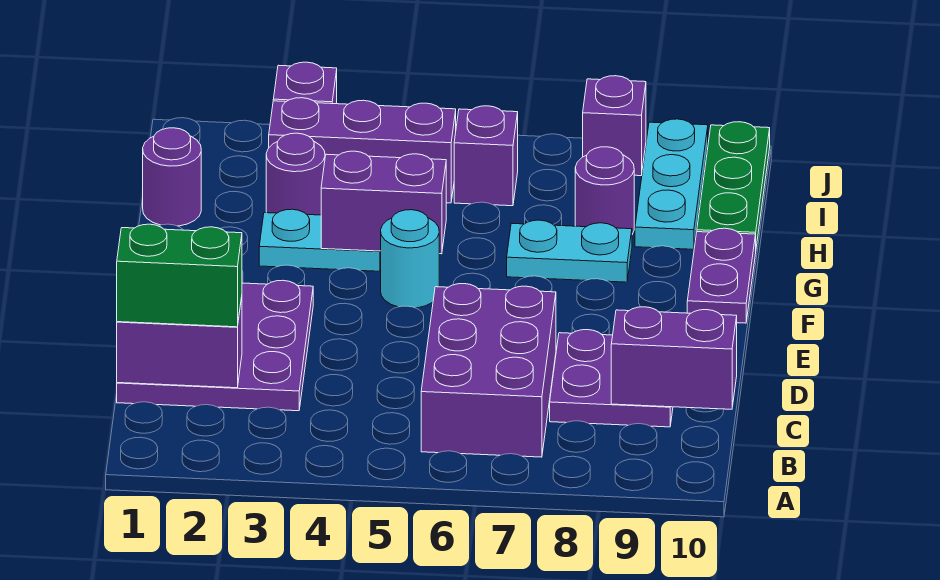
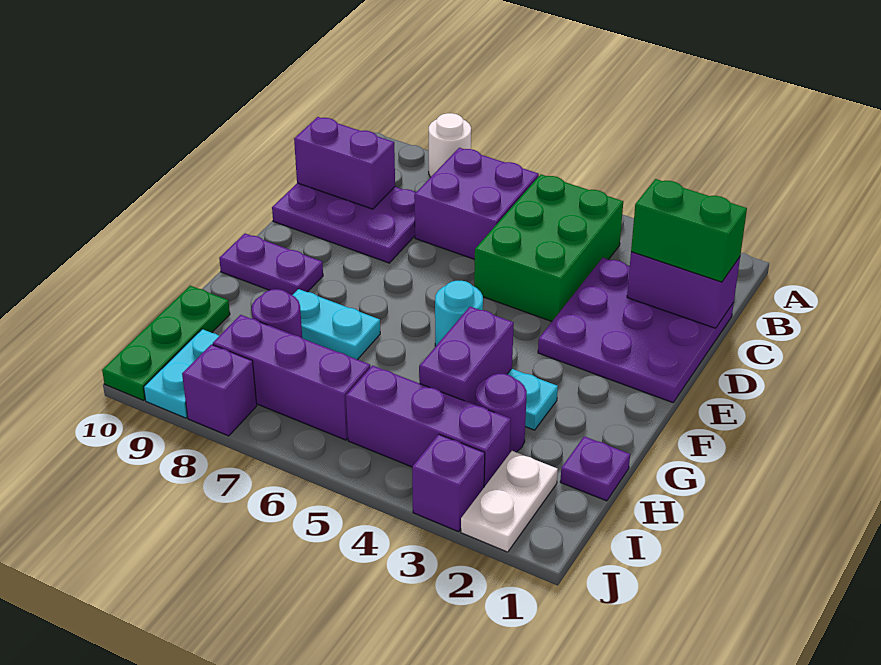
none -> white 1x1 round brick [429,113,471,177]
none -> green 2x3 brick [474,174,623,321]
purple 2x3 brick [421,284,556,457] -> purple 2x2 brick [414,148,539,259]
purple 2x2 plate [550,330,673,427] -> purple 2x3 plate [272,183,416,263]
purple 1x2 plate [687,228,756,323] -> purple 1x2 plate turned to [219,233,323,295]
purple 1x2 brick [321,151,446,254] -> purple 1x2 brick turned to [419,307,514,405]
purple 1x1 round brick [143,128,201,226] -> purple 1x1 plate [560,436,630,501]
cyan 1x3 plate [635,119,708,249] -> cyan 1x2 plate [144,329,219,418]
none -> white 1x2 plate [461,451,558,552]
purple 1x1 brick [454,106,518,206] -> purple 1x3 brick [213,315,370,440]

